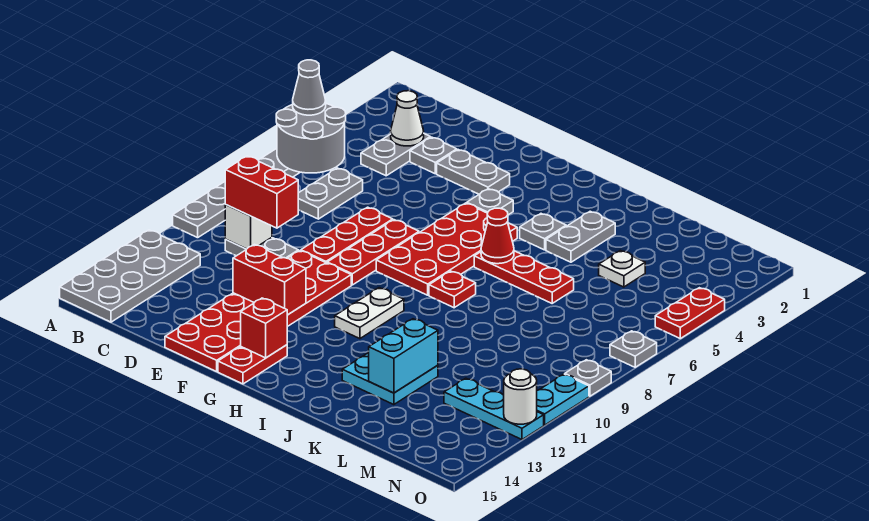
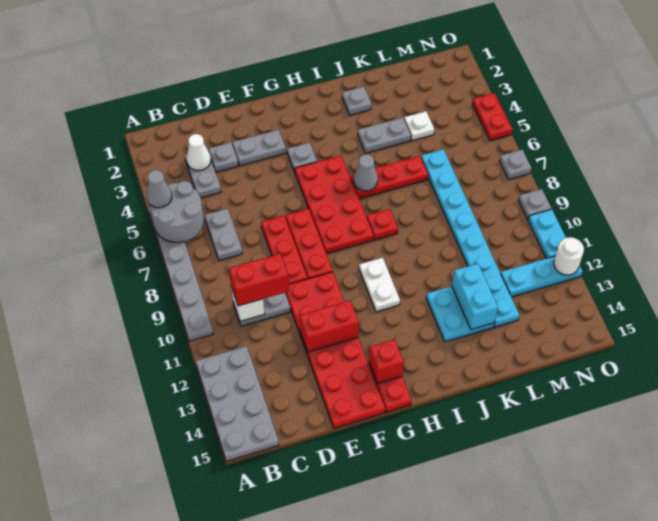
grey 1x1 plate [520,214,566,250] -> grey 1x1 plate moved to [342,87,372,115]
red 1x1 cone [481,208,514,264] -> grey 1x1 cone [354,154,378,191]
grey 1x2 plate [546,211,615,262] -> grey 1x2 plate turned to [358,118,411,153]
none -> cyan 1x8 plate [421,149,519,327]

